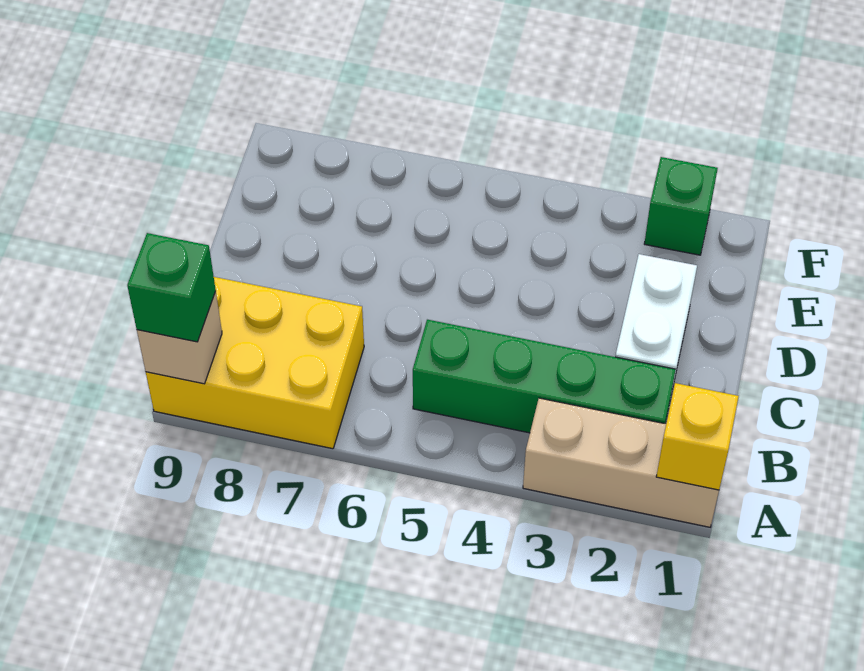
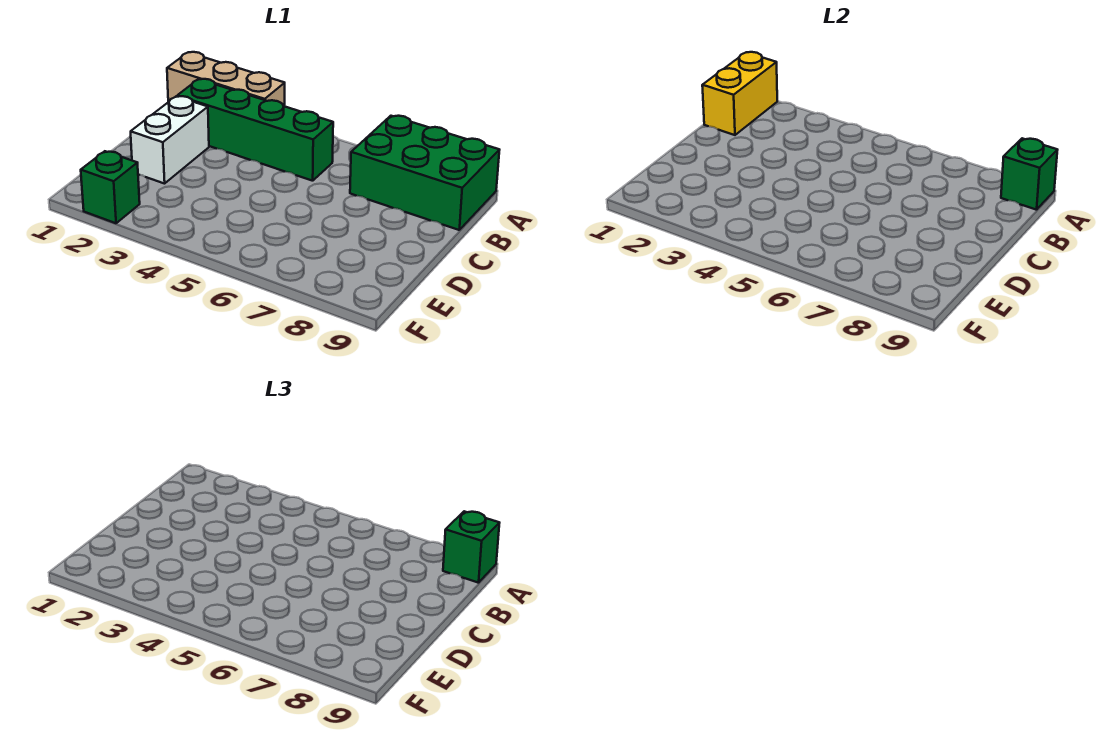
yellow 1x1 brick [656,383,739,490] -> yellow 1x2 brick [702,52,777,135]
yellow 2x3 brick [146,277,364,449] -> green 2x3 brick [350,116,499,230]
tan 1x1 brick [137,291,222,384] -> green 1x1 brick [1001,138,1057,210]

